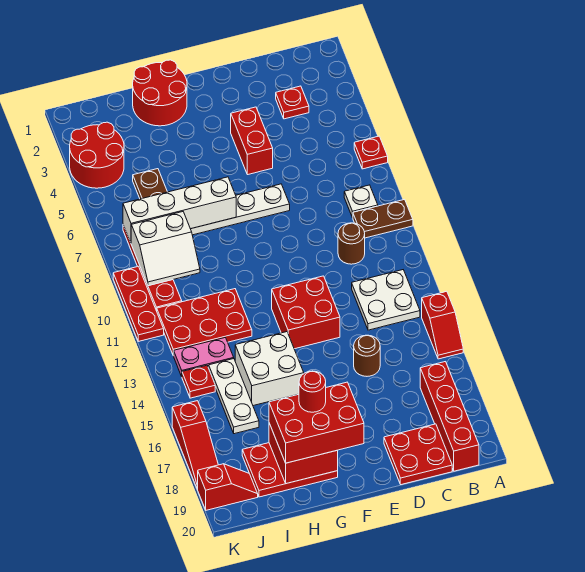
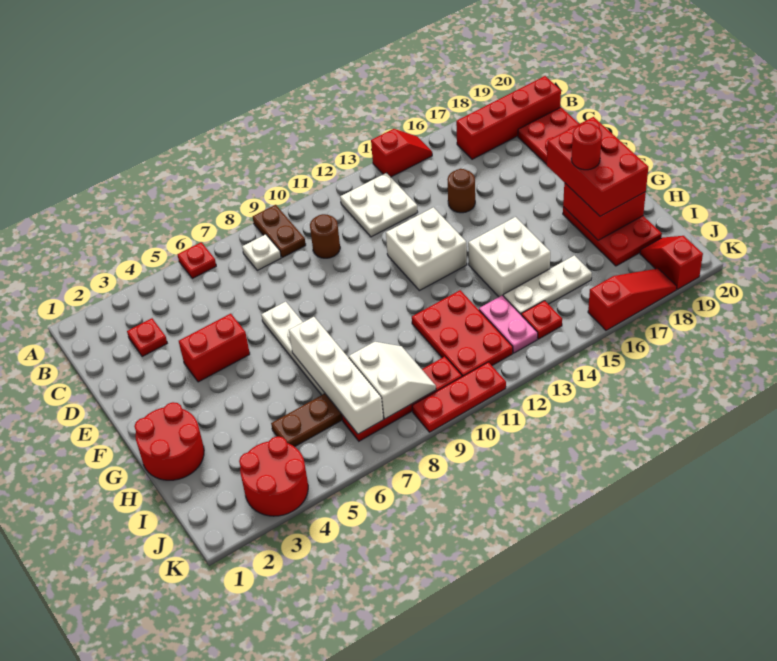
red 2x2 brick [272,276,340,349] -> white 2x2 brick [386,207,467,291]

